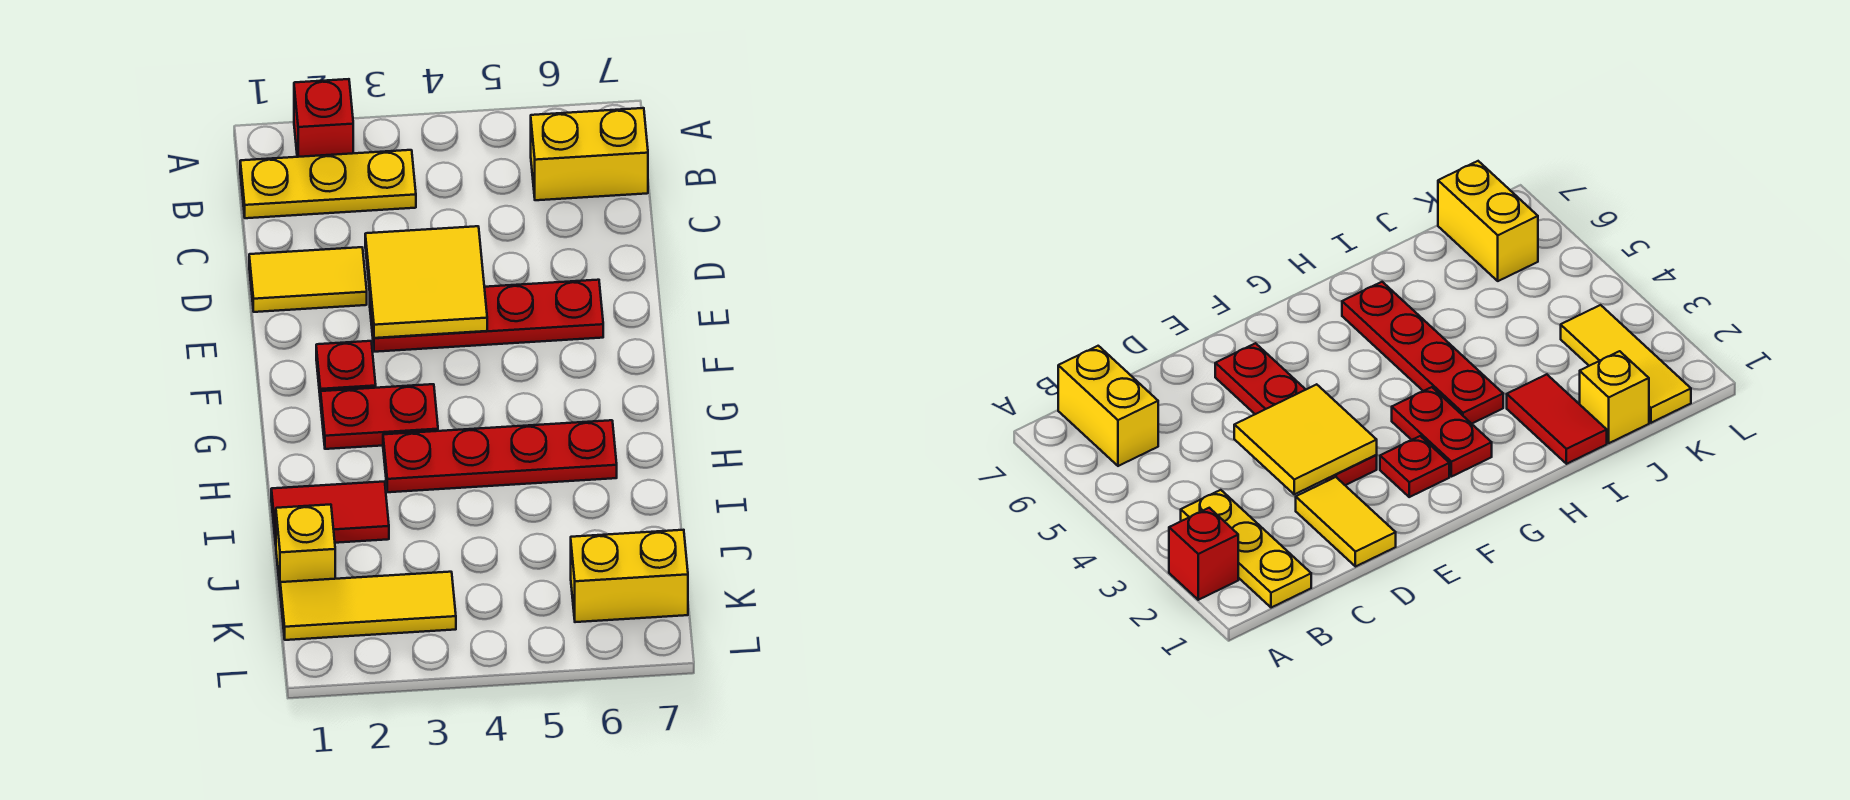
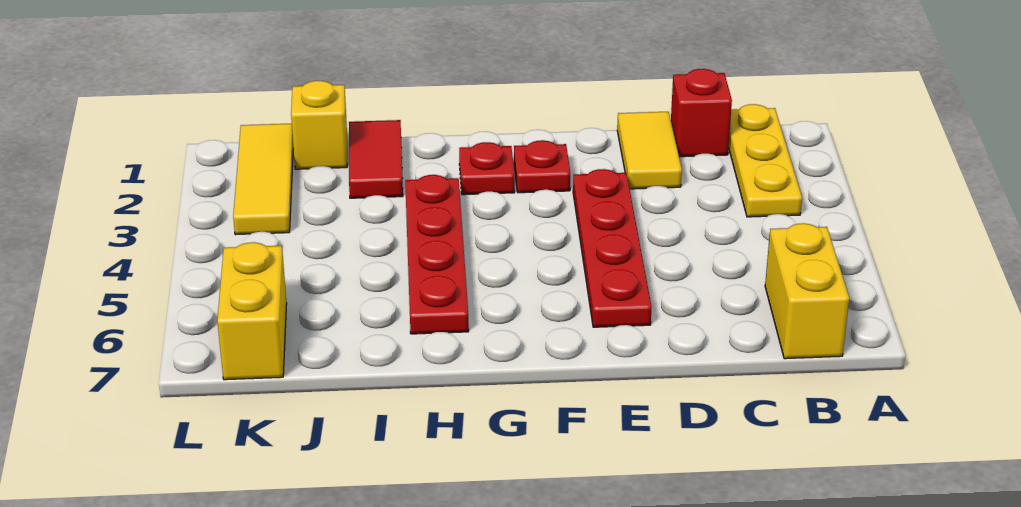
red 1x1 brick [294,79,353,157] -> red 1x1 brick moved to [671,69,732,157]
yellow 2x2 tile [365,226,487,338] -> none
red 1x2 plate [321,384,438,449] -> red 1x1 plate [459,142,515,195]

